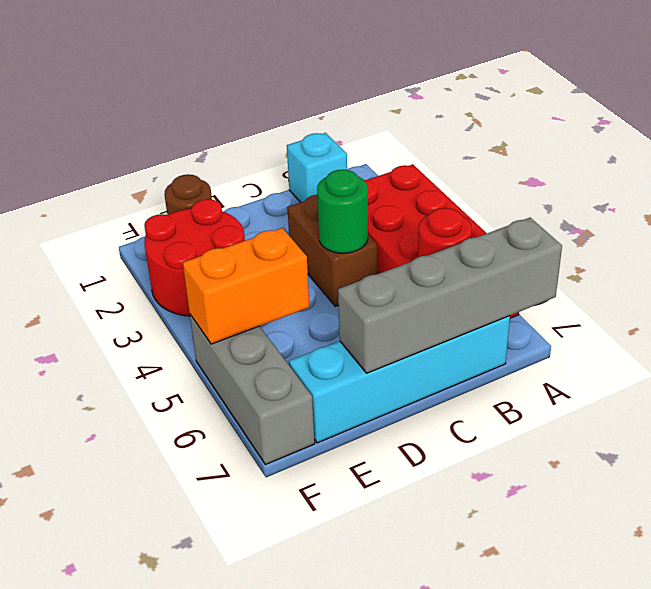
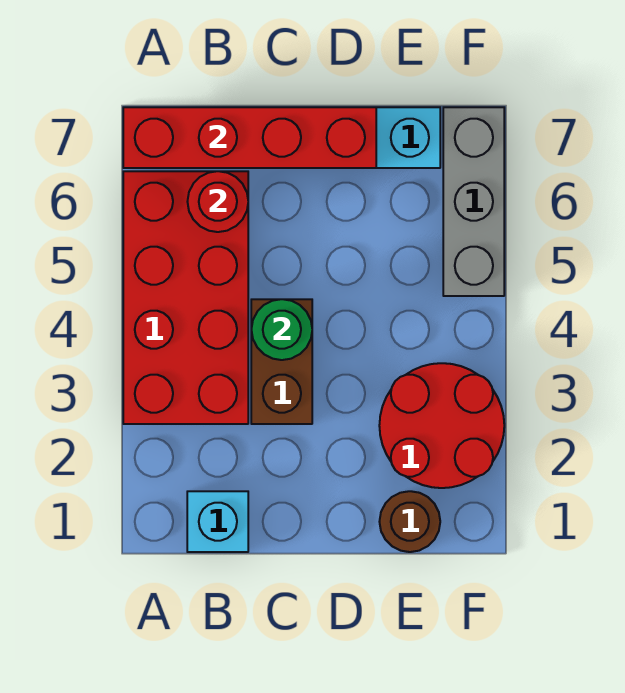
grey 1x4 brick [338,218,562,373] -> red 1x4 brick [123,107,376,168]
orange 1x2 brick [183,228,309,344] -> none

